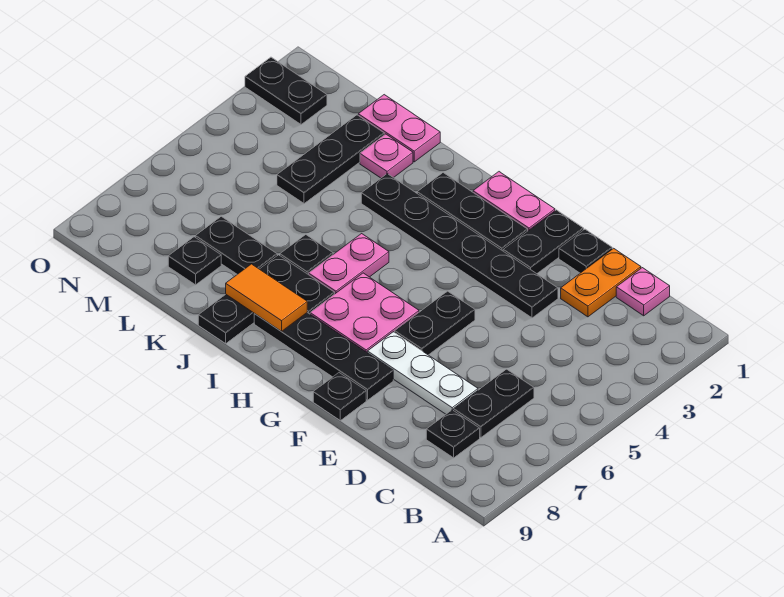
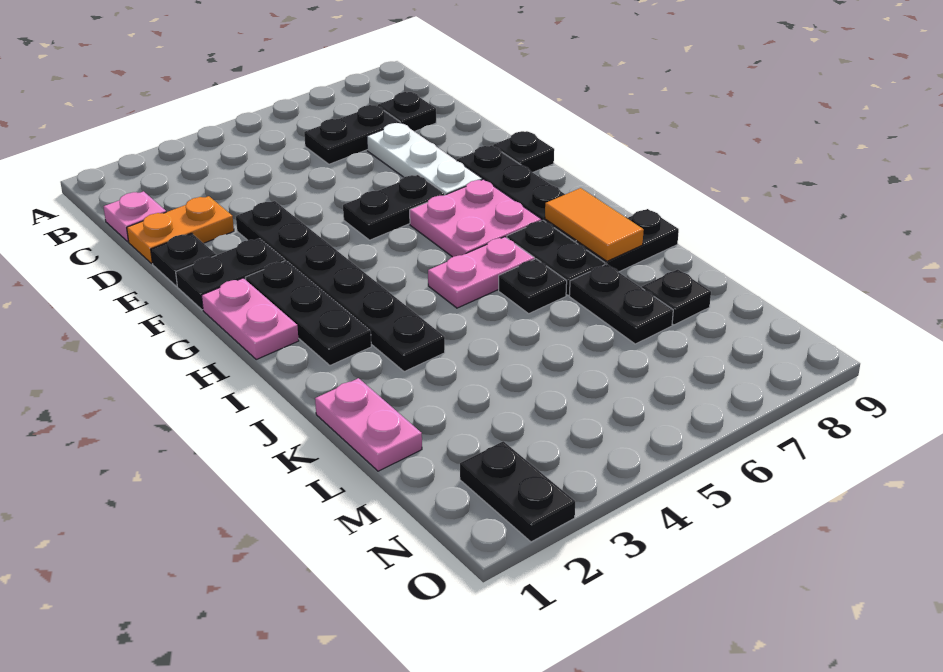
pink 1x1 plate [360,134,413,178] -> none
black 1x3 plate [277,115,384,204] -> none

